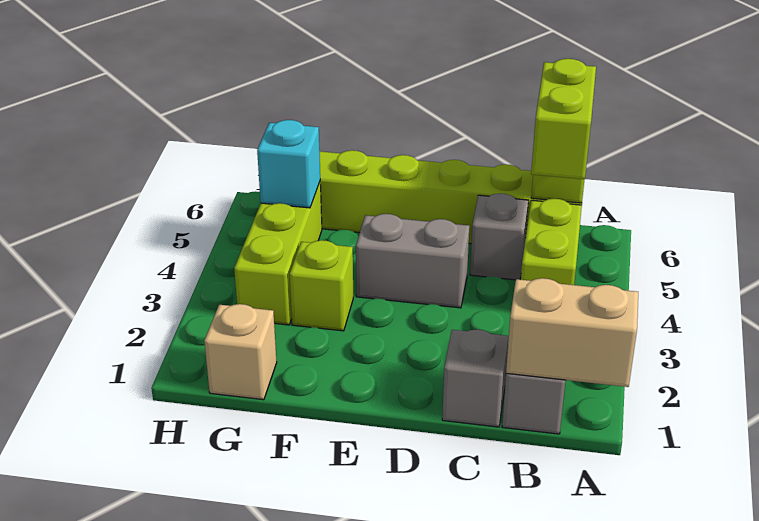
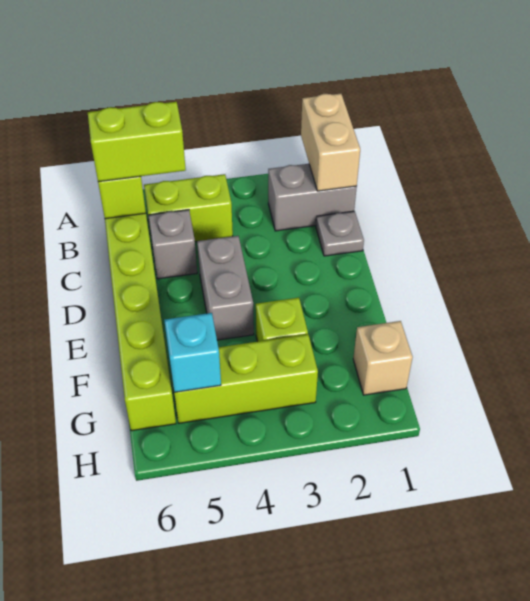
grey 1x1 brick [442,330,509,427] -> grey 1x1 plate [316,211,364,256]

